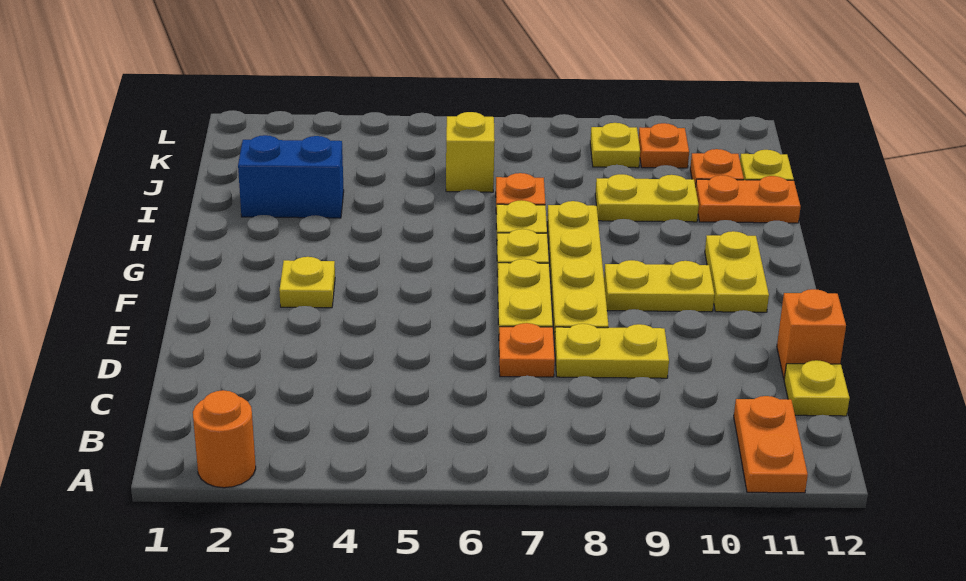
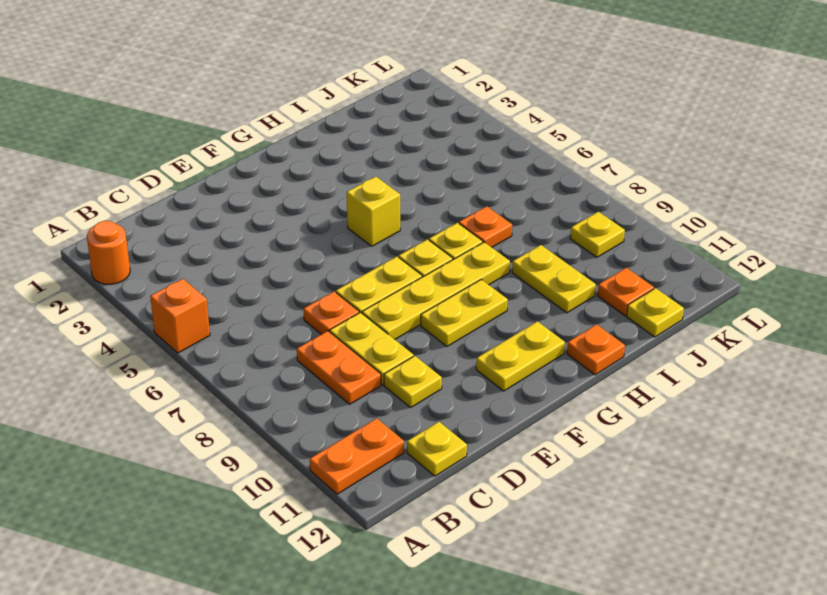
orange 1x1 brick [777,289,846,378] -> orange 1x1 brick moved to [150,279,210,353]
yellow 1x1 plate [279,257,335,308] -> yellow 1x1 plate moved to [384,356,442,408]
yellow 1x2 plate [604,260,714,312] -> yellow 1x2 plate turned to [421,280,508,346]
blue 1x2 brick [238,135,344,218] -> none
orange 1x2 plate [696,175,801,223] -> orange 1x2 plate moved to [297,331,381,404]
yellow 1x1 brick [446,112,495,192] -> yellow 1x1 brick moved to [347,177,400,246]
orange 1x1 plate [639,123,689,168] -> orange 1x1 plate moved to [567,324,625,375]

